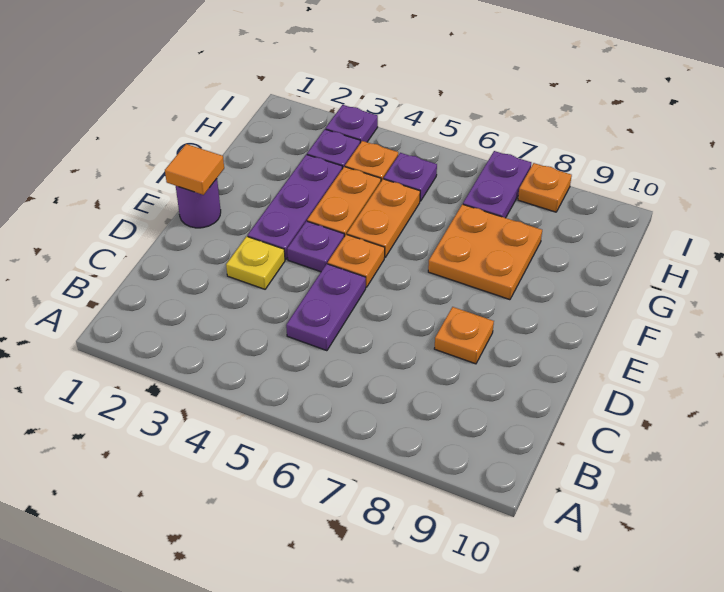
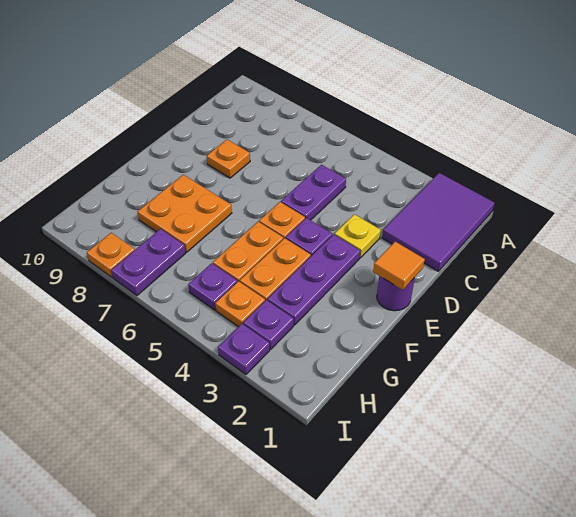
none -> purple 2x3 tile [382,173,495,271]

